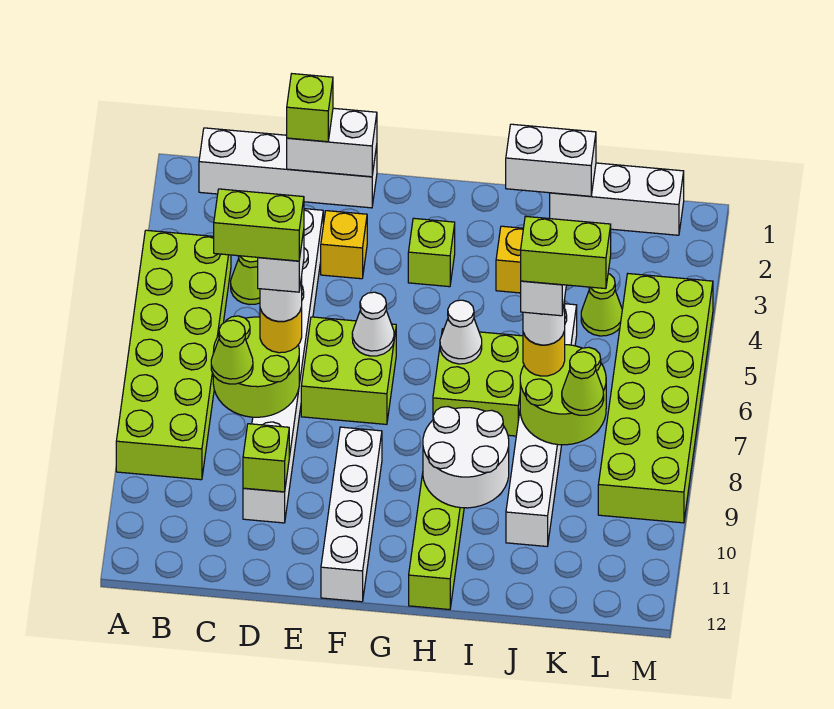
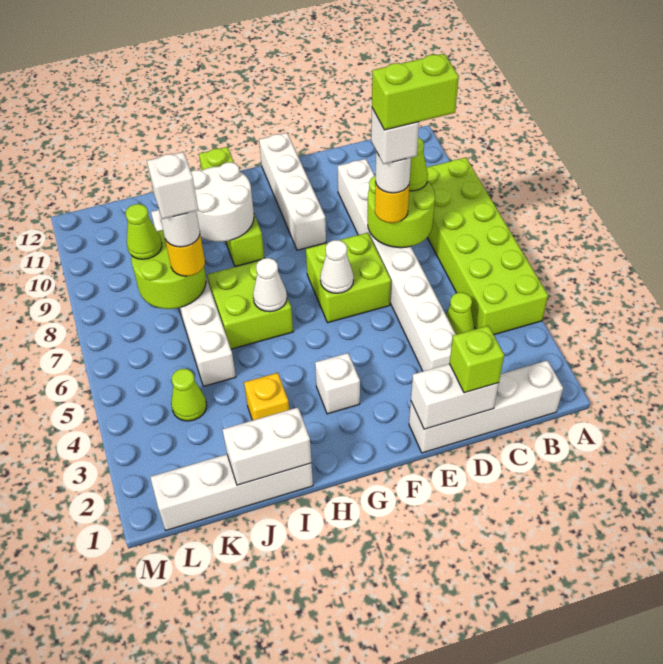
lime 1x1 brick [243,424,289,492] -> none
yellow 1x1 brick [321,211,367,279] -> none
lime 1x1 brick [408,218,455,287] -> white 1x1 brick [315,353,360,414]
white 1x3 brick [550,163,684,235] -> white 1x4 brick [150,454,313,530]
lime 1x2 brick [521,216,611,289] -> none
lime 2x6 brick [598,274,713,523] -> none

